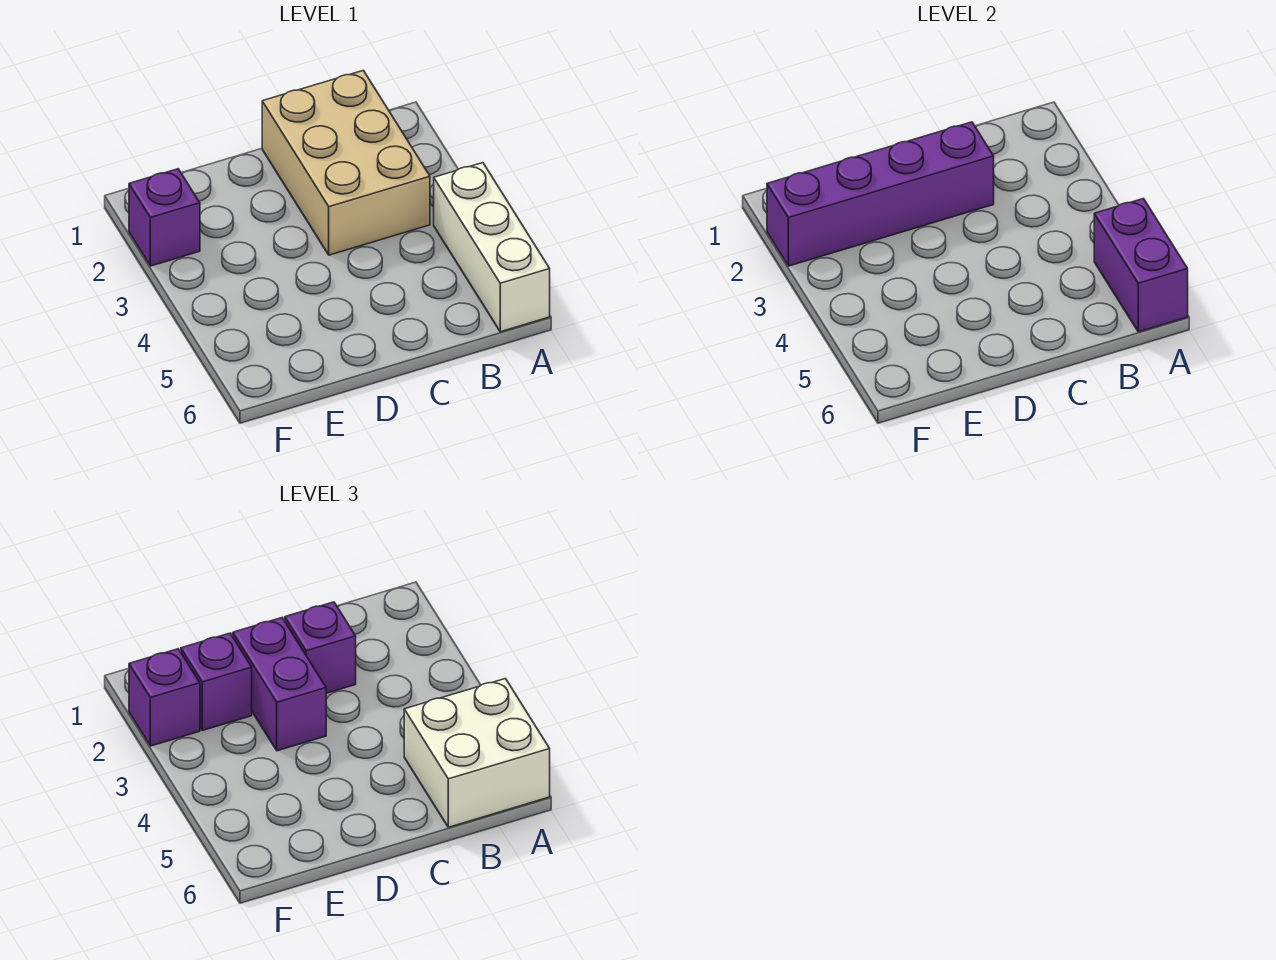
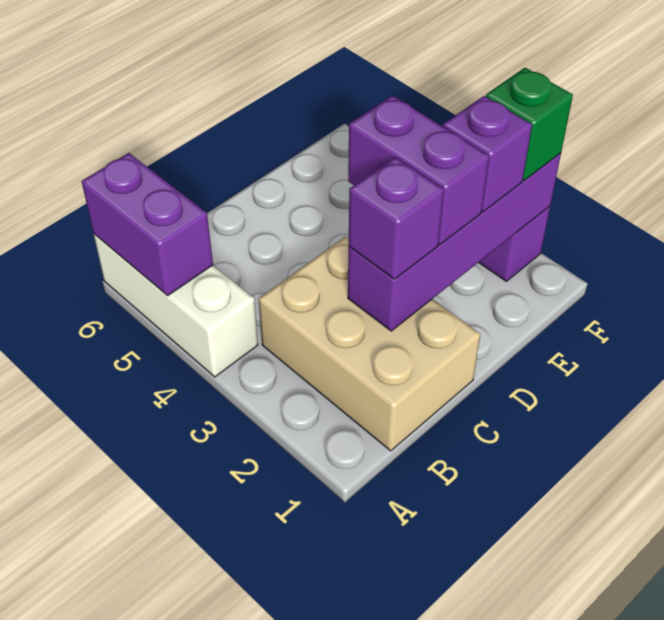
white 2x2 brick [404,679,550,827] -> none
purple 1x1 brick [129,649,200,746] -> green 1x1 brick [486,68,573,181]

